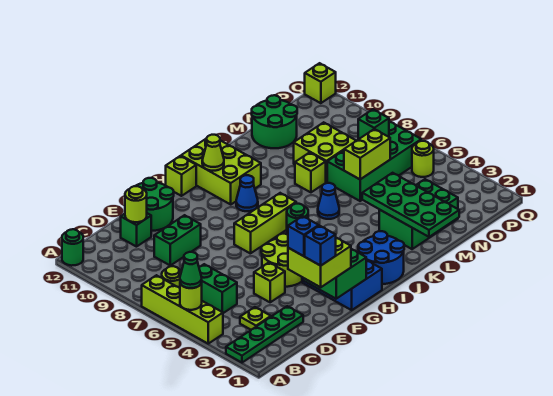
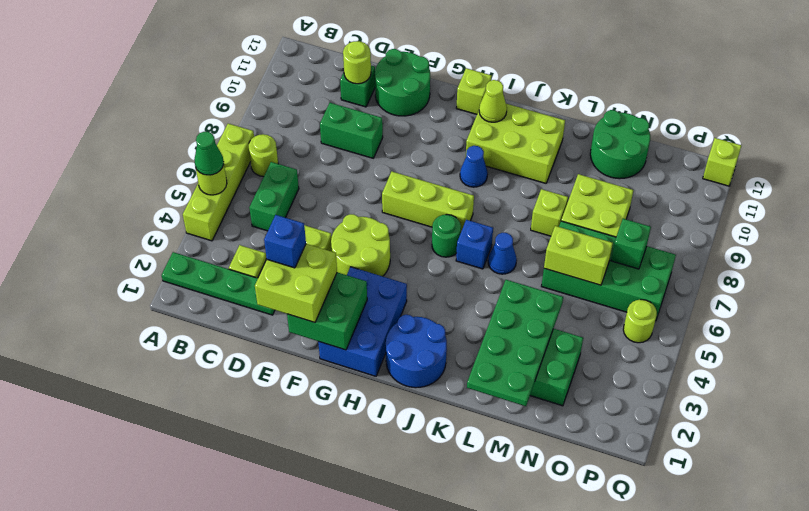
green 1x1 round brick [62,229,83,266] -> none
blue 1x1 brick [305,226,336,266] -> blue 1x1 brick moved to [456,220,493,269]
lime 2x3 brick [181,138,261,204] -> lime 2x3 brick turned to [466,104,565,183]

